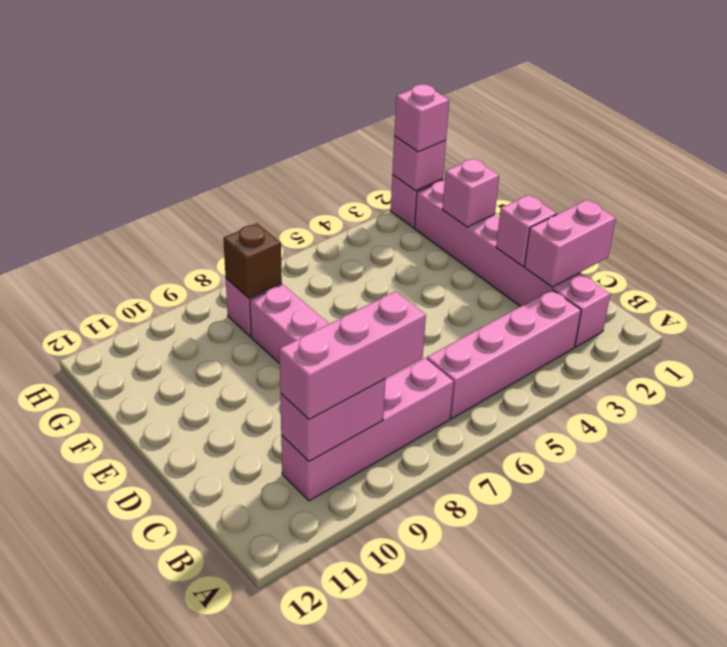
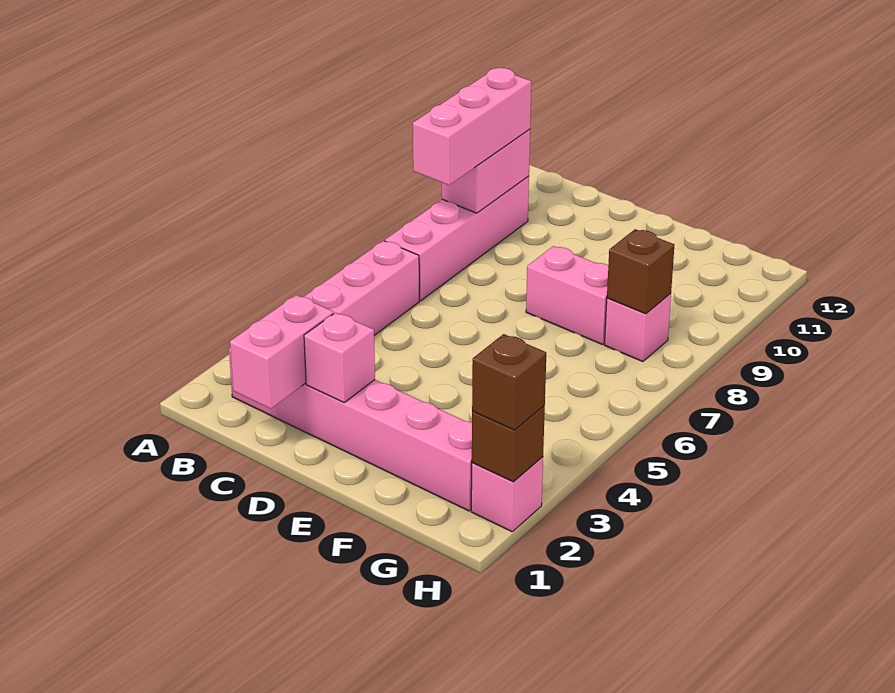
pink 1x1 brick [442,159,499,227] -> none
pink 1x1 brick [392,136,446,190] -> brown 1x1 brick [472,406,545,482]
pink 1x1 brick [394,84,449,152] -> brown 1x1 brick [472,334,546,430]

